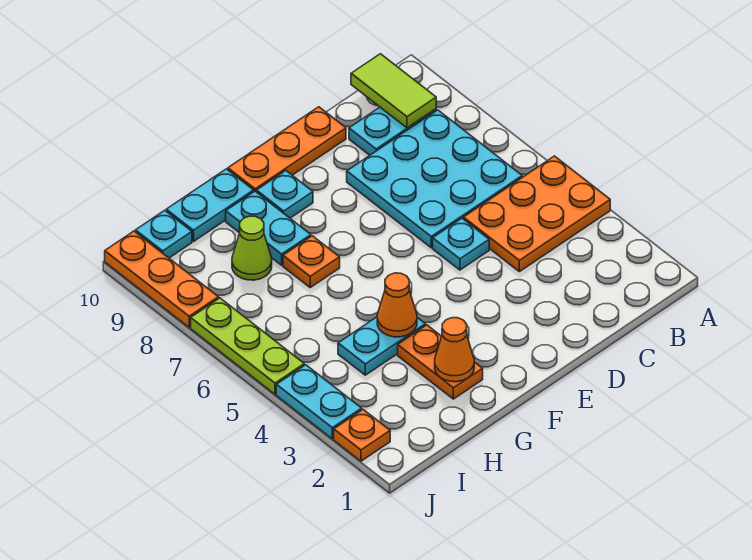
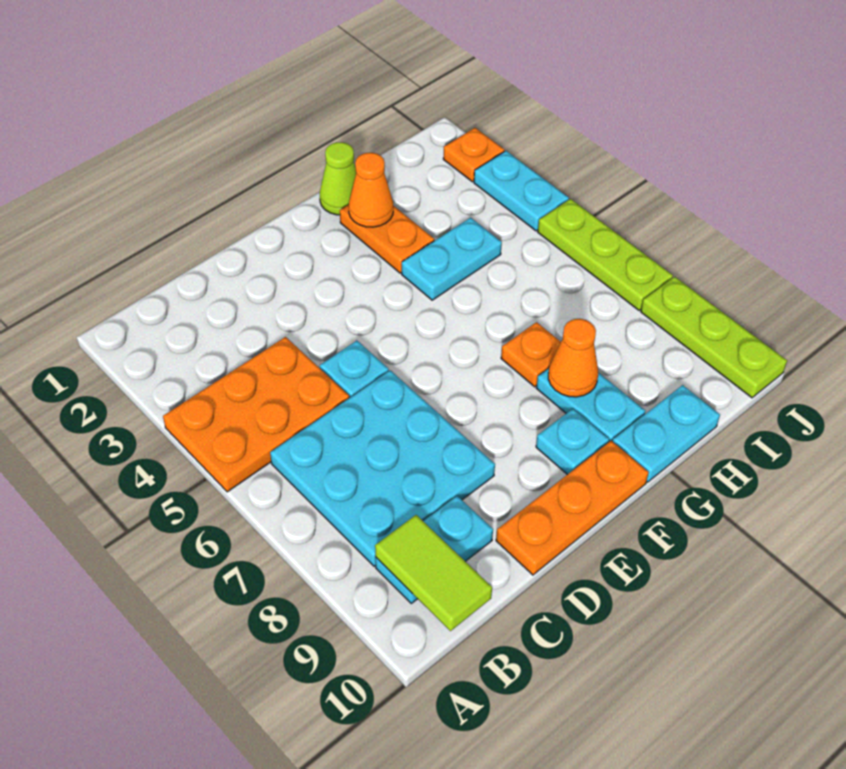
orange 1x1 cone [377,273,417,337] -> orange 1x1 cone moved to [548,319,598,397]
lime 1x1 cone [232,216,272,280] -> lime 1x1 cone moved to [320,142,356,215]
cyan 1x1 plate [135,210,192,258] -> none
orange 1x3 plate [105,231,219,327] -> lime 1x3 plate [641,277,787,398]

